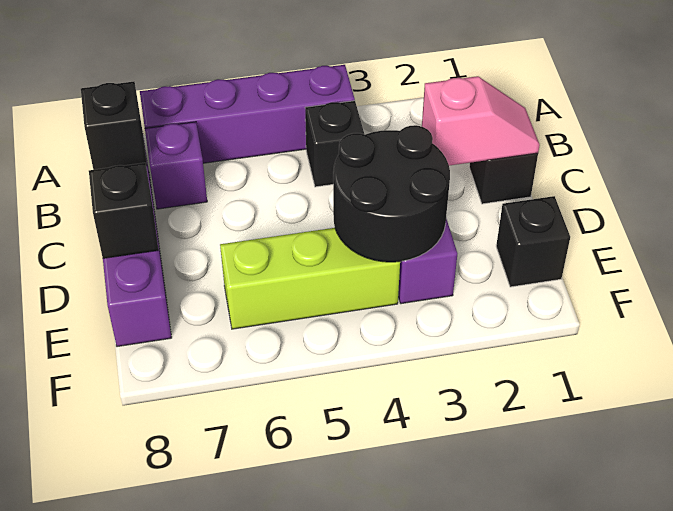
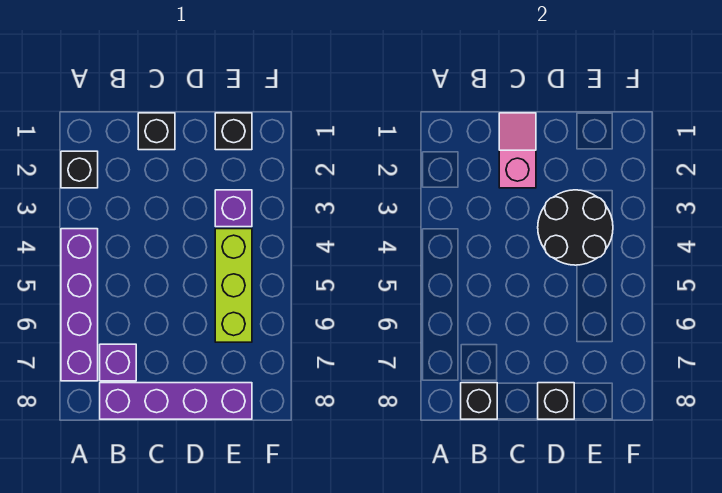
black 1x1 brick [305,101,364,187] -> black 1x1 brick moved to [61,151,98,188]

